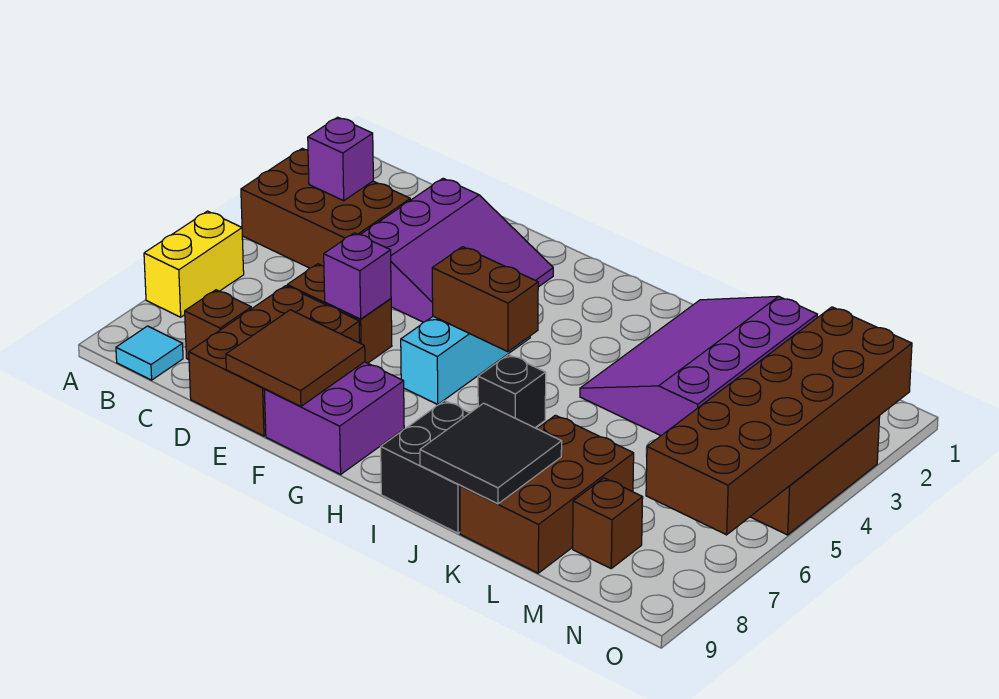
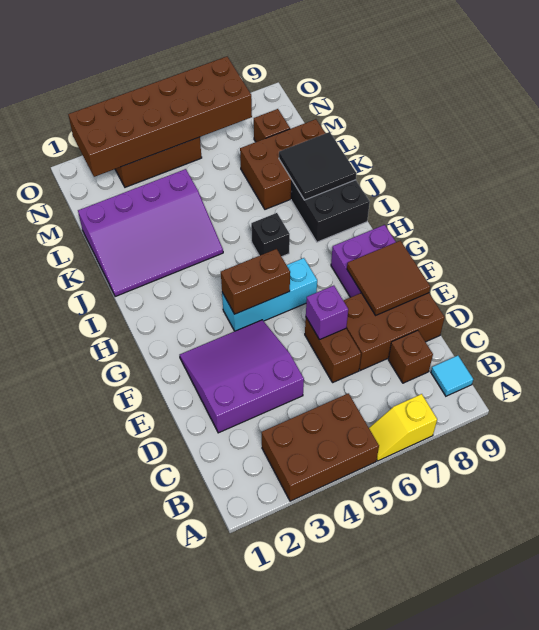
brown 2x3 brick [241,148,410,268] -> brown 2x3 brick turned to [262,393,379,501]
yellow 1x2 brick [144,211,244,317] -> yellow 1x2 slope [369,394,437,461]
purple 1x1 brick [308,117,373,201] -> none
brown 1x2 brick [432,247,538,352] -> brown 1x2 brick turned to [221,249,290,314]

